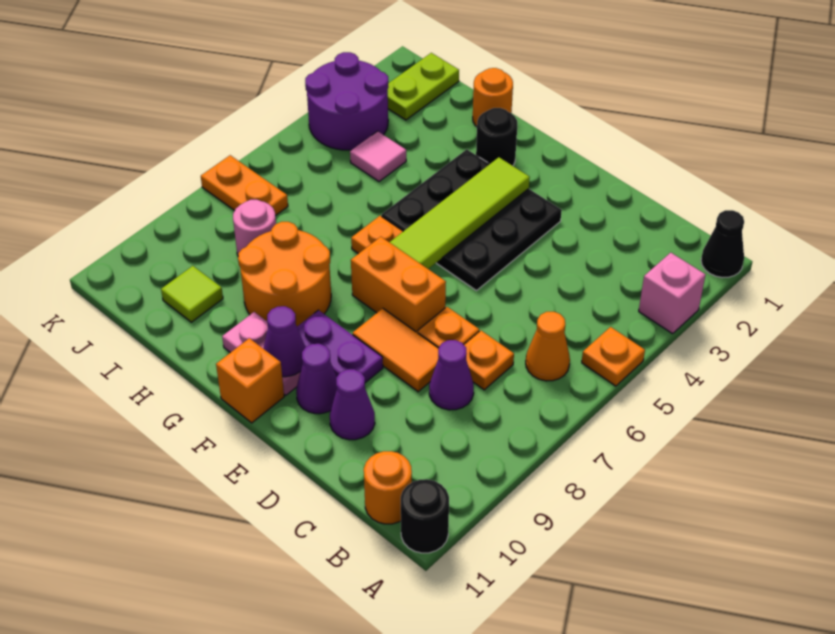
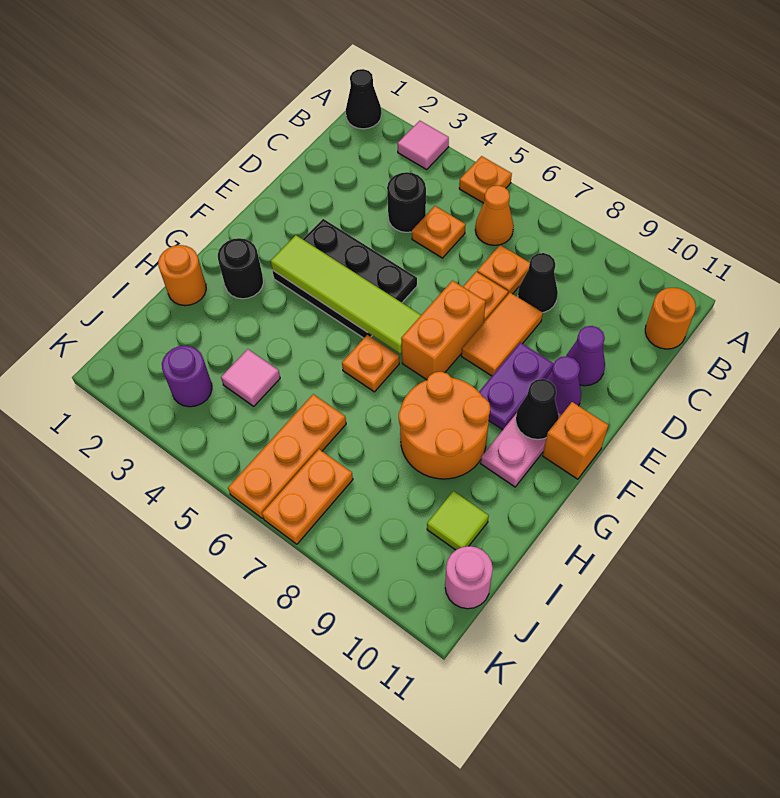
pink 1x1 brick [639,253,705,334] -> pink 1x1 tile [398,121,449,169]
black 1x1 round brick [401,479,449,553] -> black 1x1 round brick moved to [387,172,426,232]
none -> orange 1x1 plate [412,206,466,258]
purple 1x1 cone [429,340,474,410] -> black 1x1 cone [518,253,558,312]
black 3x3 plate [382,149,562,291] -> black 2x3 plate [272,219,417,338]
purple 1x1 cone [263,306,305,377] -> black 1x1 cone [516,379,559,440]
none -> orange 1x3 plate [228,394,346,518]
pink 1x1 round brick [233,200,276,255] -> pink 1x1 round brick moved to [445,546,493,609]
lime 1x2 plate [388,53,459,120] -> none
purple 2x2 round brick [305,52,388,150] -> purple 1x1 round brick [162,346,212,407]

